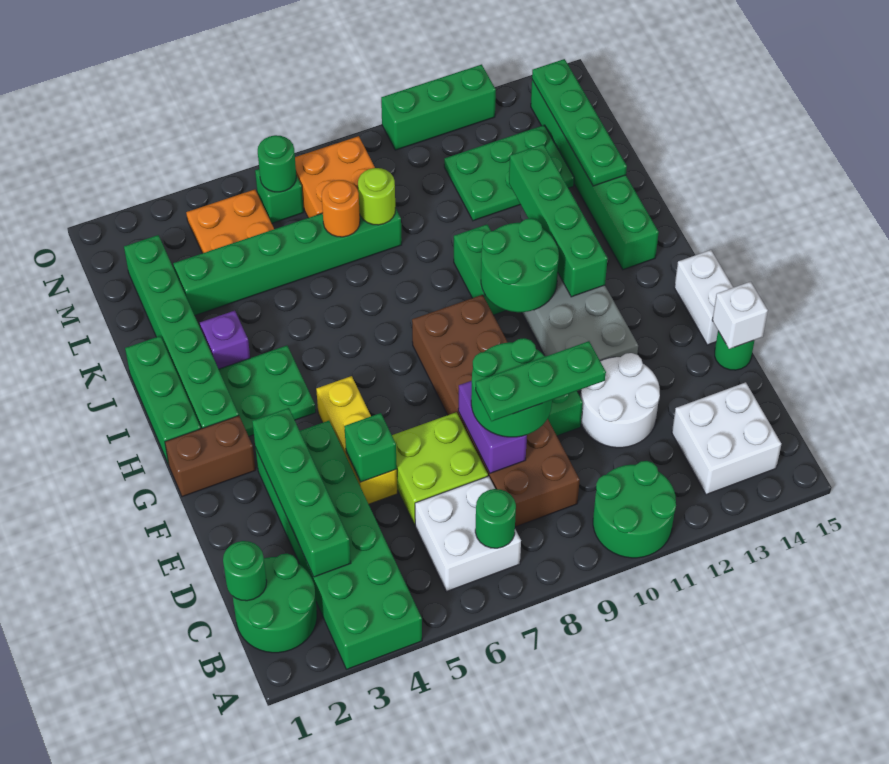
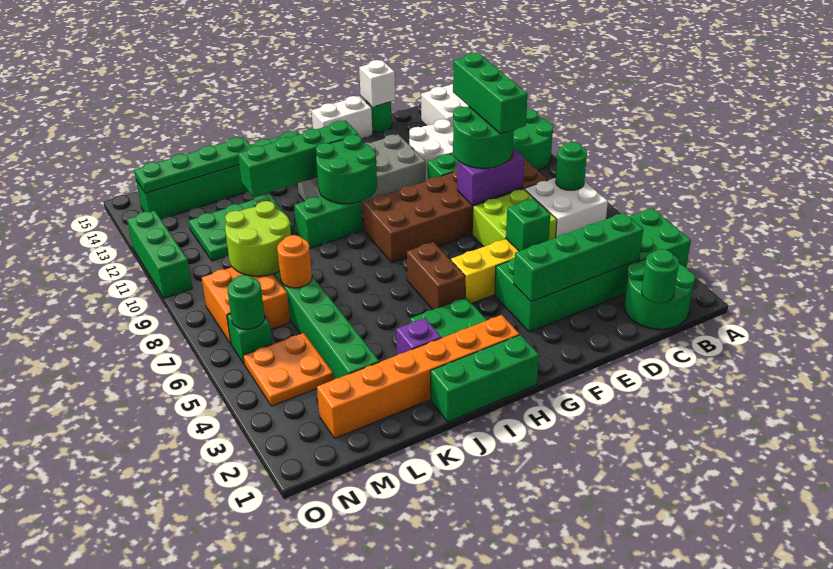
green 1x3 plate [476,341,606,421] -> green 1x3 brick [453,53,528,134]
brown 1x2 brick [165,416,256,497] -> brown 1x2 brick moved to [407,242,466,309]
green 1x6 brick [124,235,239,429] -> orange 1x6 brick [317,315,519,438]
lime 1x1 round brick [358,168,395,225] -> lime 2x2 round brick [225,201,291,276]
green 2x3 plate [444,125,574,221] -> green 2x3 plate turned to [189,195,295,261]

